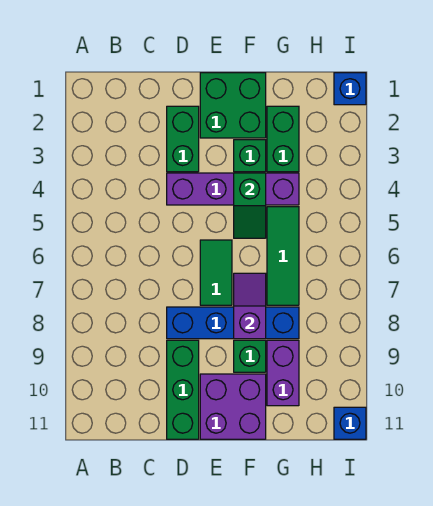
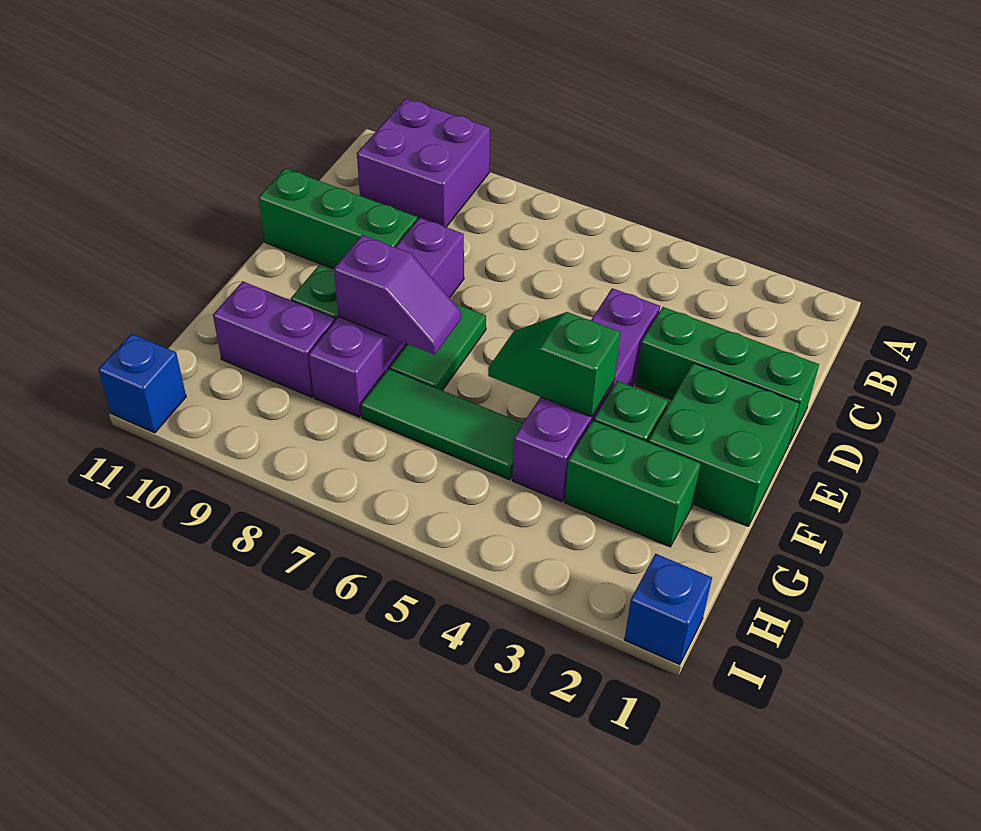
green 1x2 brick [167,106,199,172] -> green 1x3 brick [636,307,819,443]
blue 1x4 brick [167,307,299,339] -> purple 1x4 brick [309,218,464,417]
green 1x2 tile [200,240,232,305] -> green 1x2 tile turned to [389,303,486,390]
purple 2x2 brick [200,374,266,439] -> purple 2x2 brick moved to [357,99,490,227]

